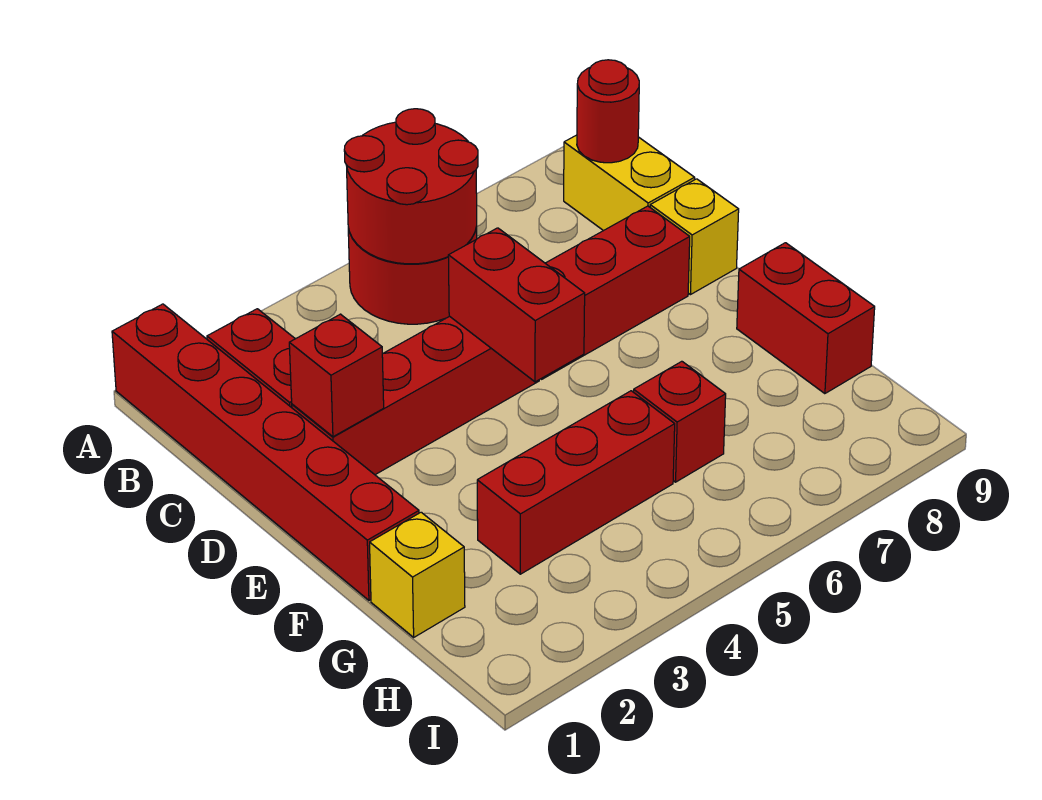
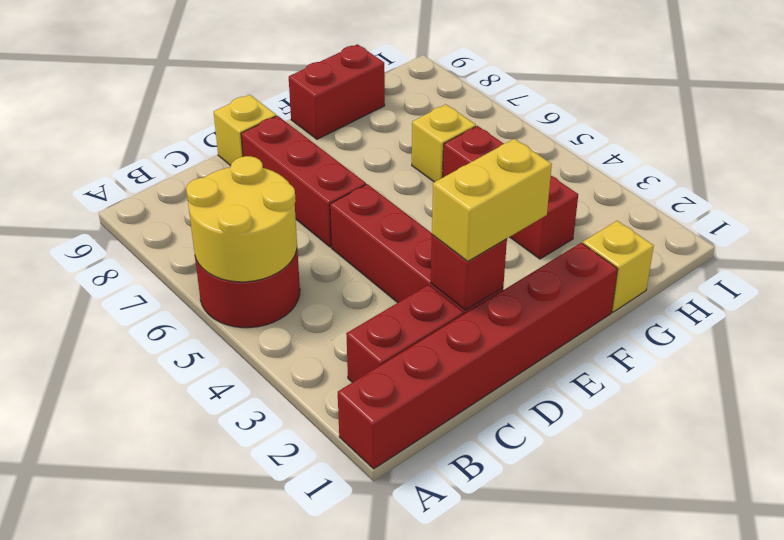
red 2x2 round brick [344,109,478,264] -> yellow 2x2 round brick [186,156,297,282]
yellow 1x2 brick [564,135,695,231] -> yellow 1x2 brick moved to [432,139,552,261]
red 1x1 round brick [577,60,639,163] -> none
red 1x2 brick [448,228,585,382] -> none
red 1x1 brick [634,361,726,482] -> yellow 1x1 brick [412,104,476,182]

